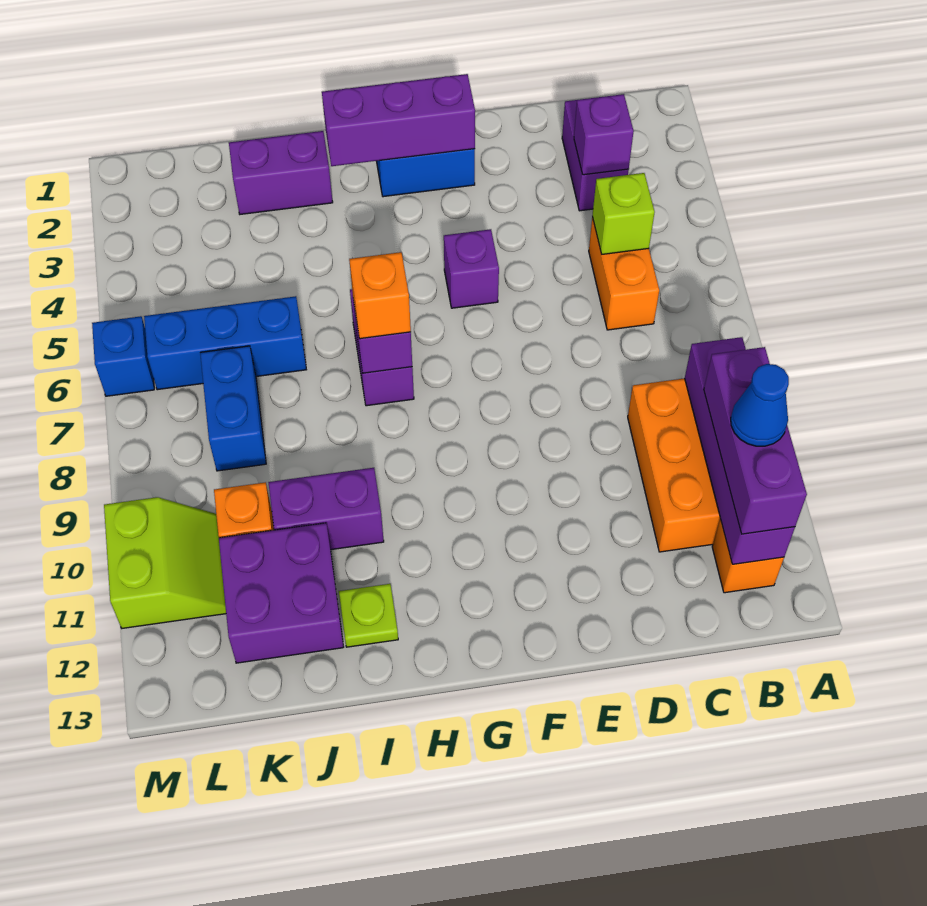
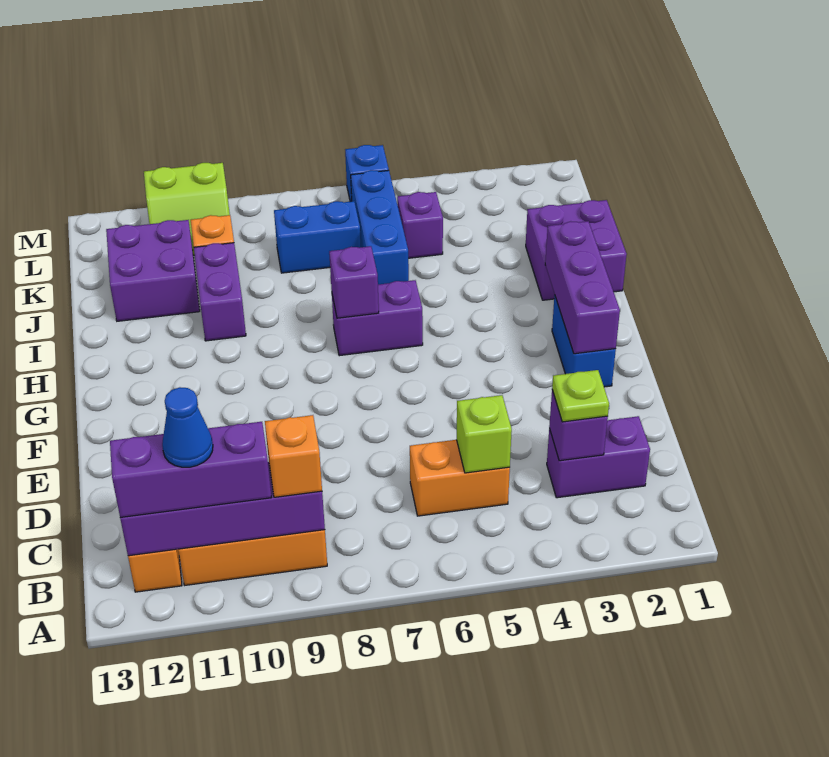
purple 1x1 brick [444,229,499,308] -> purple 1x1 brick moved to [397,192,443,258]
orange 1x1 brick [349,252,411,339] -> orange 1x1 brick moved to [265,415,322,497]
purple 1x2 brick [229,131,333,214] -> purple 2x2 brick [526,200,627,300]
lime 1x1 plate [339,584,398,647] -> lime 1x1 plate moved to [552,370,609,422]

